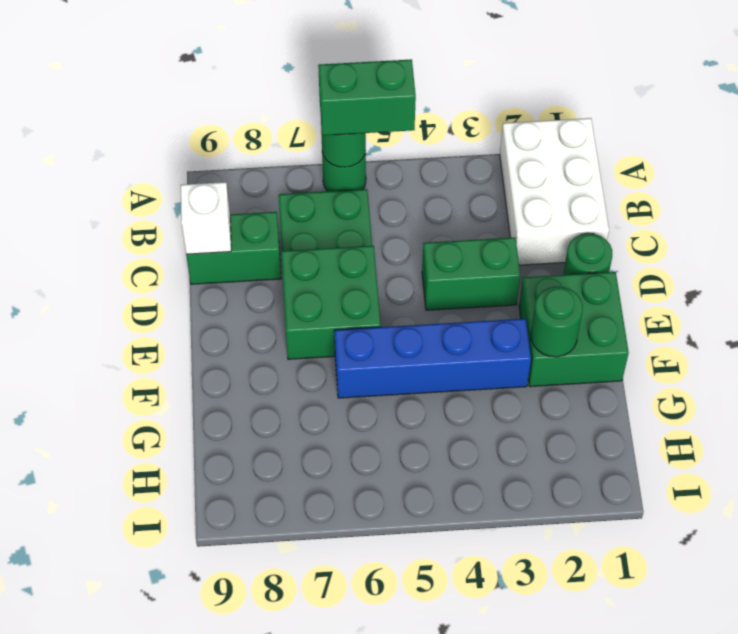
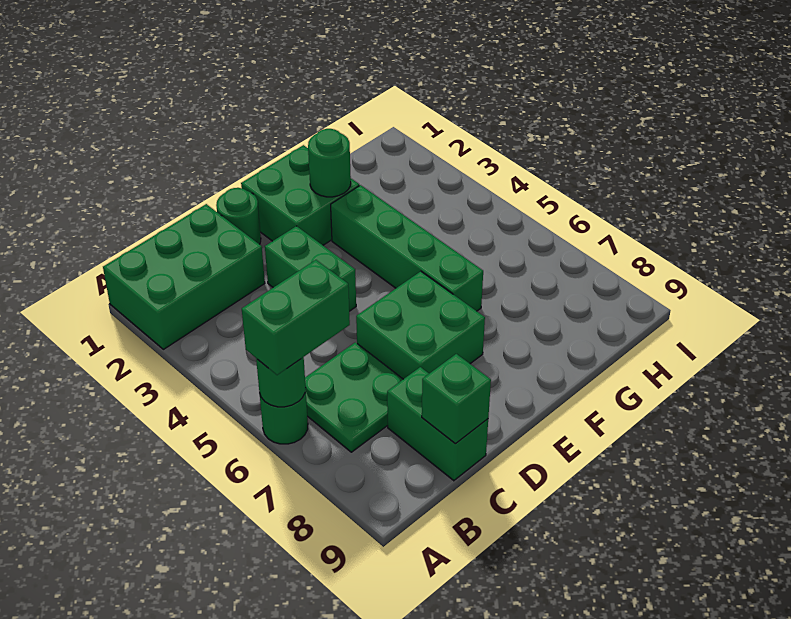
white 2x3 brick [500,118,609,265] -> green 2x3 brick [103,204,265,349]
green 1x2 brick [318,59,416,135] -> green 1x2 brick turned to [242,260,350,375]
white 1x1 brick [181,182,231,255] -> green 1x1 brick [422,354,491,444]
blue 1x4 brick [334,319,531,398] -> green 1x4 brick [331,185,483,311]

